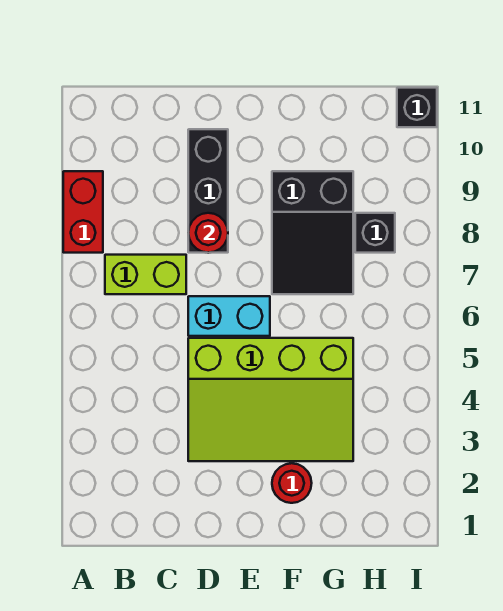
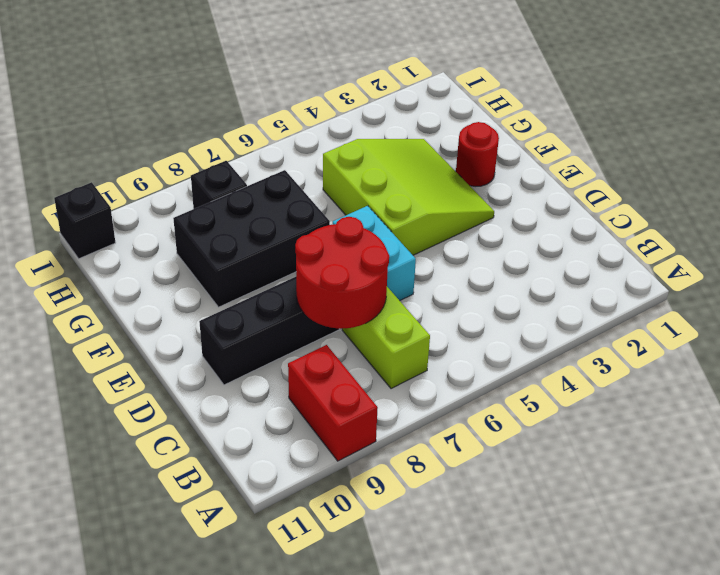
red 1x2 brick [63,171,103,253] -> red 1x2 brick turned to [288,345,378,461]
lime 3x4 slope [188,338,353,461] -> lime 3x3 slope [323,139,494,255]
red 1x1 round brick [188,213,228,253] -> red 2x2 round brick [295,217,389,329]
black 2x3 slope [272,171,353,294] -> black 2x3 brick [173,170,330,307]

